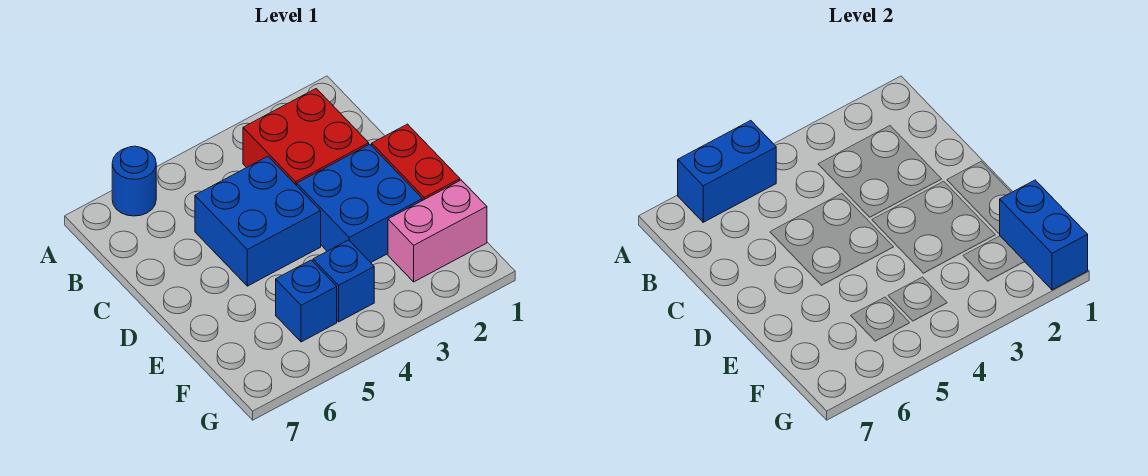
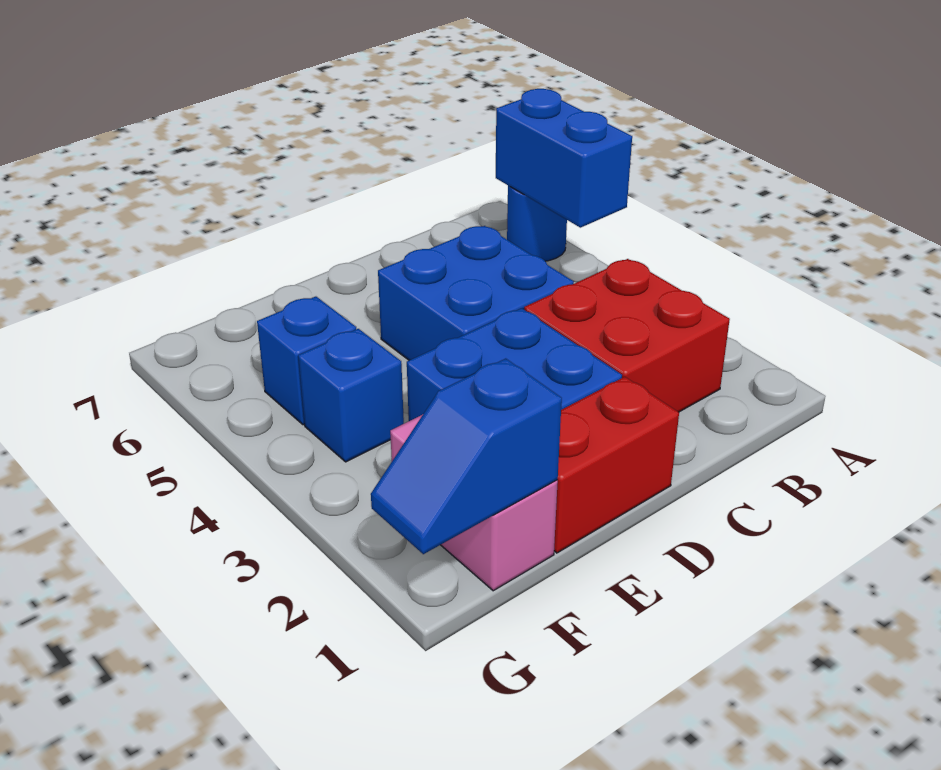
blue 1x2 brick [1000,180,1088,290] -> blue 1x2 slope [371,359,562,554]

